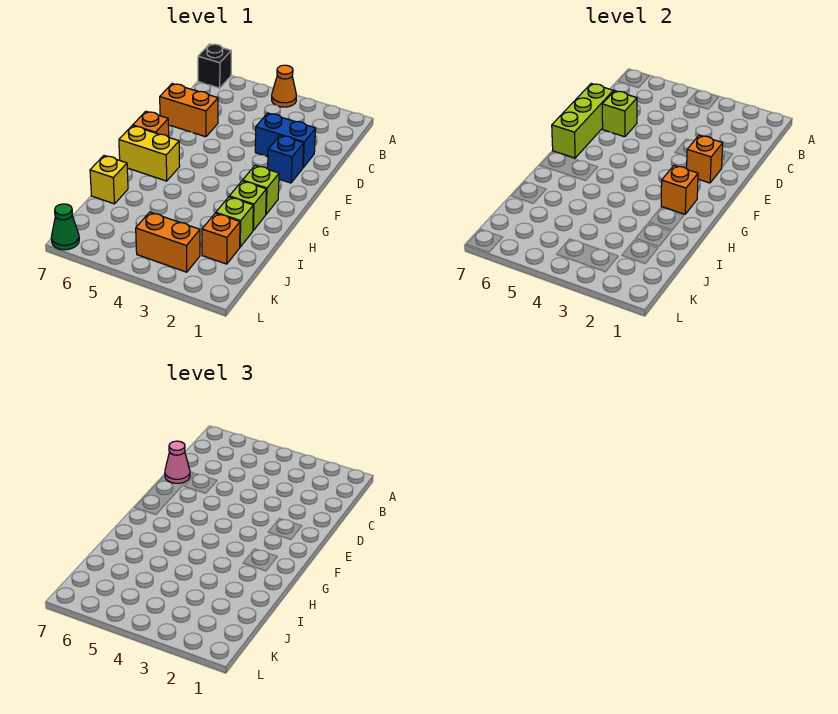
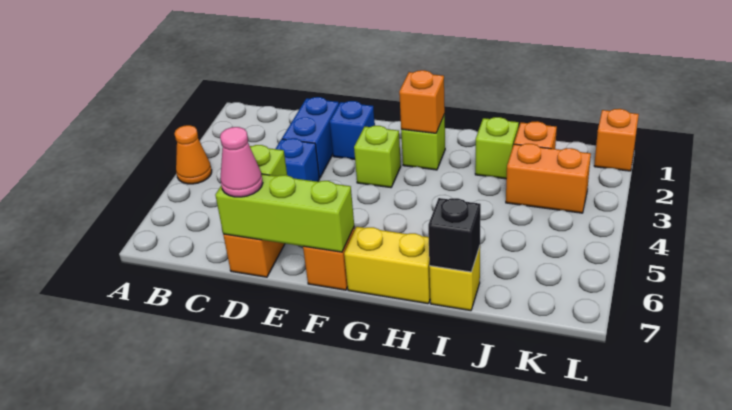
black 1x1 brick [198,44,231,88] -> black 1x1 brick moved to [428,198,481,272]
none -> blue 1x1 brick [276,138,319,182]
orange 1x1 brick [687,135,723,183] -> orange 1x1 brick moved to [594,109,639,171]
yellow 1x2 brick [119,126,180,181] -> yellow 1x2 brick turned to [344,227,430,304]
lime 1x1 brick [229,181,266,230] -> lime 1x1 brick moved to [354,126,401,188]
orange 1x2 brick [136,212,200,272] -> orange 1x2 brick turned to [506,144,591,213]
green 1x1 cone [51,204,79,250] -> none

